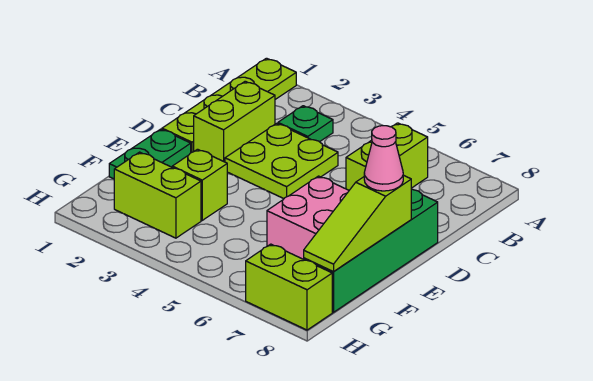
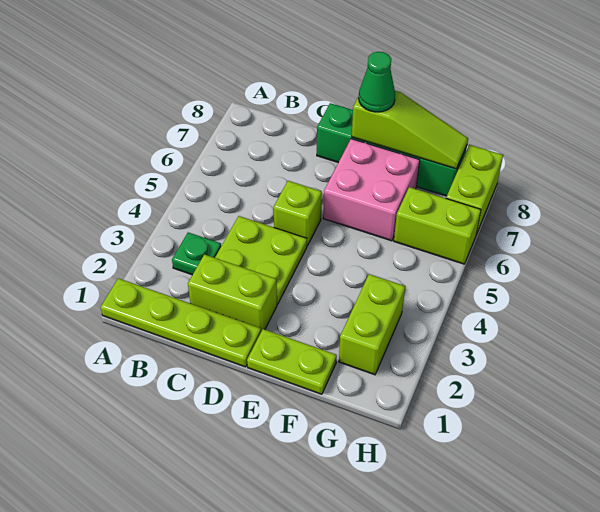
lime 1x2 brick [346,123,428,190] -> lime 1x2 brick moved to [394,187,481,264]
green 1x2 plate [109,129,191,179] -> lime 1x2 plate [247,329,337,394]
pink 1x1 cone [364,126,403,191] -> green 1x1 cone [359,52,395,112]
lime 1x1 brick [172,149,227,220] -> lime 1x1 brick moved to [274,181,322,246]

